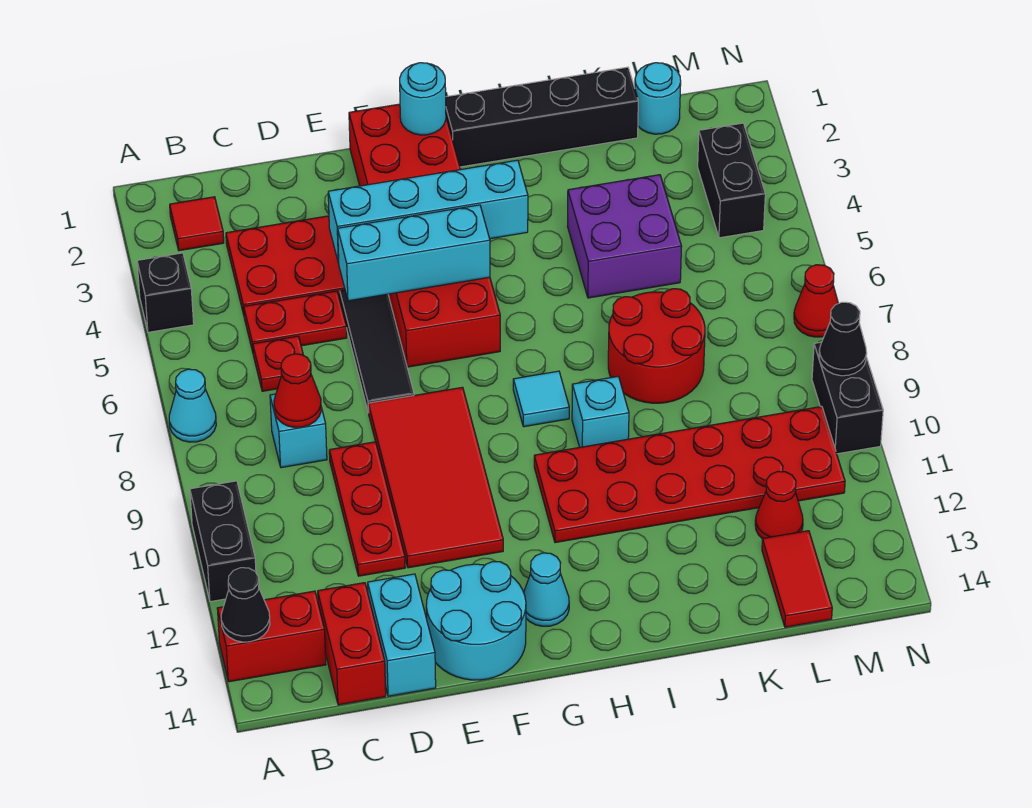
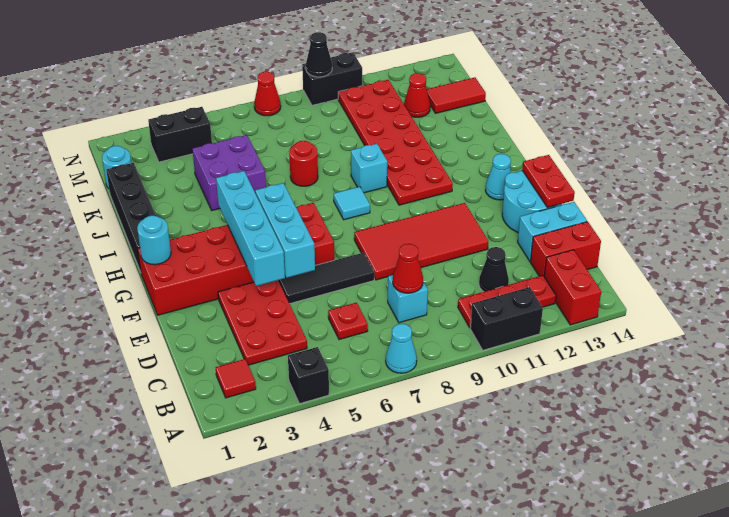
black 1x1 cone [221,568,270,642] -> black 1x1 cone moved to [479,247,509,292]
red 1x2 plate [244,291,347,352] -> red 1x2 plate moved to [522,155,575,208]
red 1x3 plate [329,442,405,576] -> red 1x3 plate moved to [458,275,556,328]
red 2x2 round brick [608,289,705,403] -> red 1x1 round brick [289,141,318,186]

